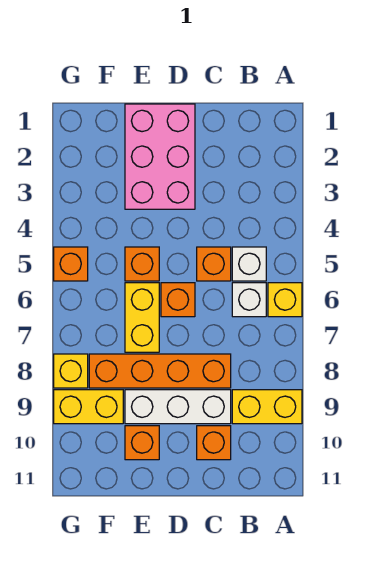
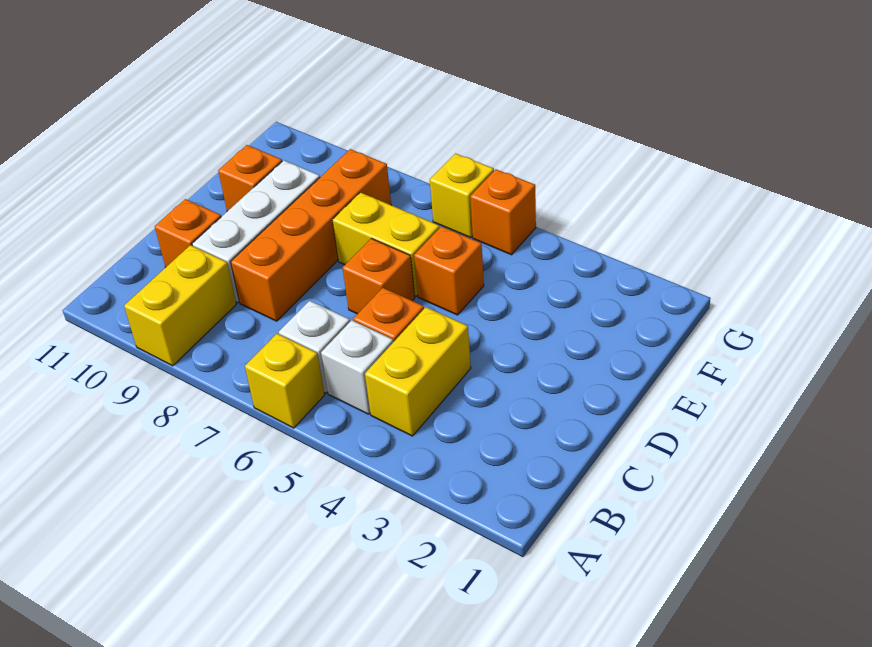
pink 2x3 brick [125,104,195,209] -> none
yellow 1x2 brick [54,390,123,424] -> yellow 1x2 brick moved to [365,307,471,436]
yellow 1x1 brick [54,354,88,388] -> yellow 1x1 brick moved to [430,154,494,238]

